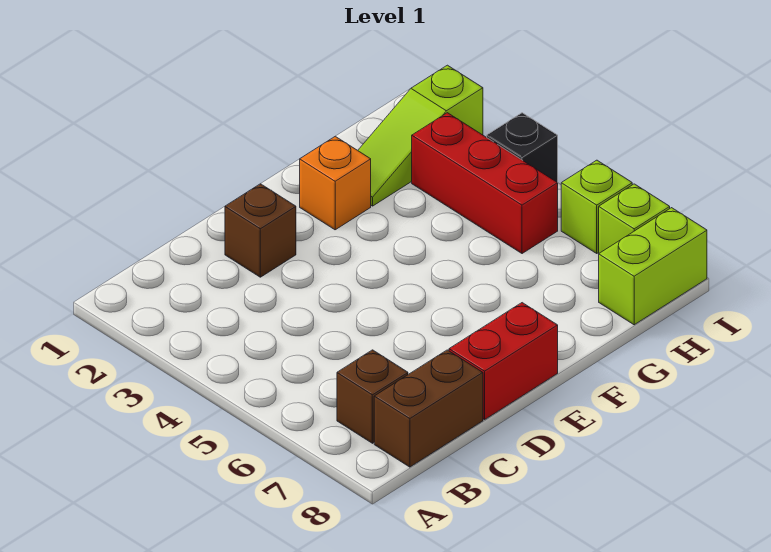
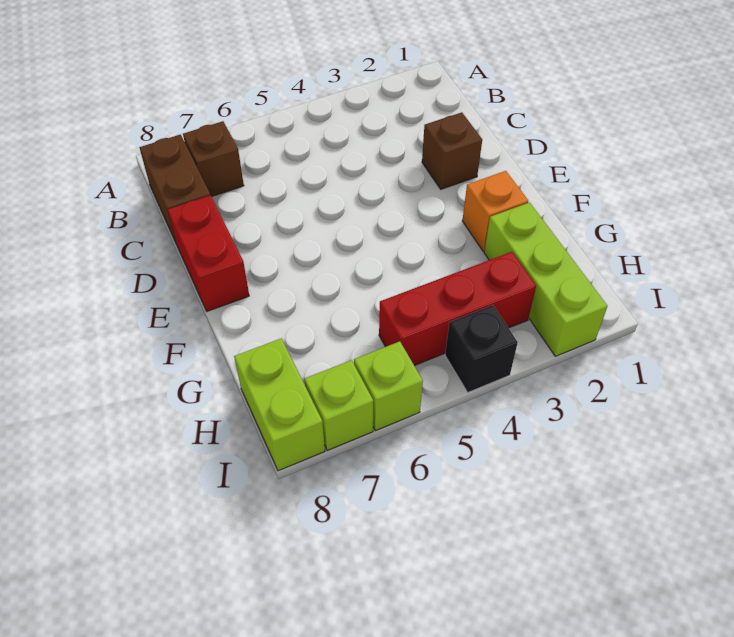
lime 1x3 slope [358,65,483,206] -> lime 1x3 brick [484,202,607,356]

